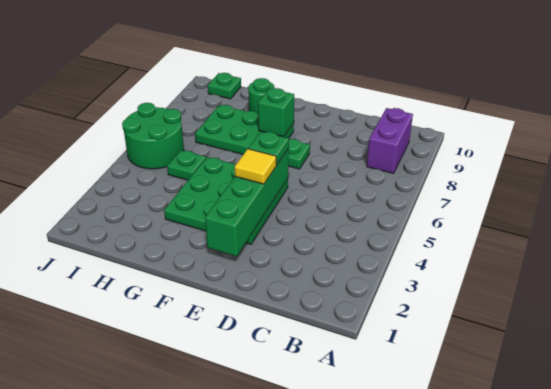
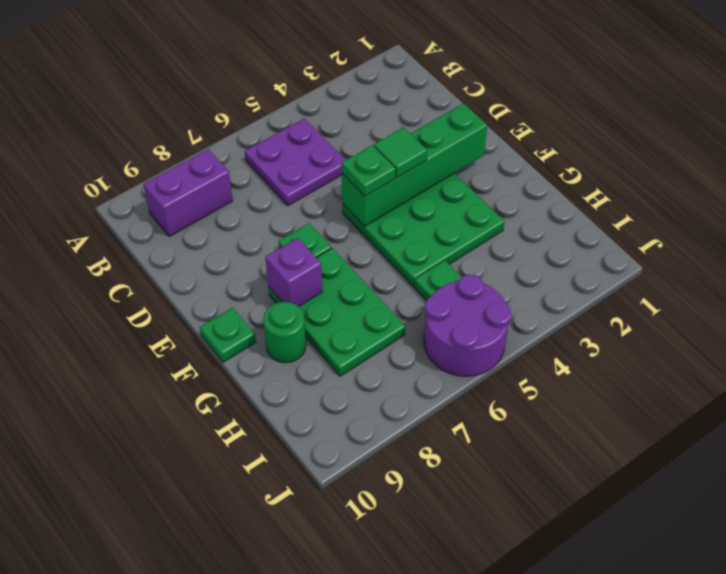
none -> purple 2x2 plate [245,119,345,206]
yellow 1x1 tile [235,149,276,184] -> green 1x1 tile [374,127,427,177]
green 1x1 brick [258,88,294,137] -> purple 1x1 brick [265,238,322,307]
green 2x2 round brick [122,103,184,169] -> purple 2x2 round brick [424,275,511,376]
green 1x1 plate [208,73,241,99] -> green 1x1 plate moved to [200,308,256,362]

